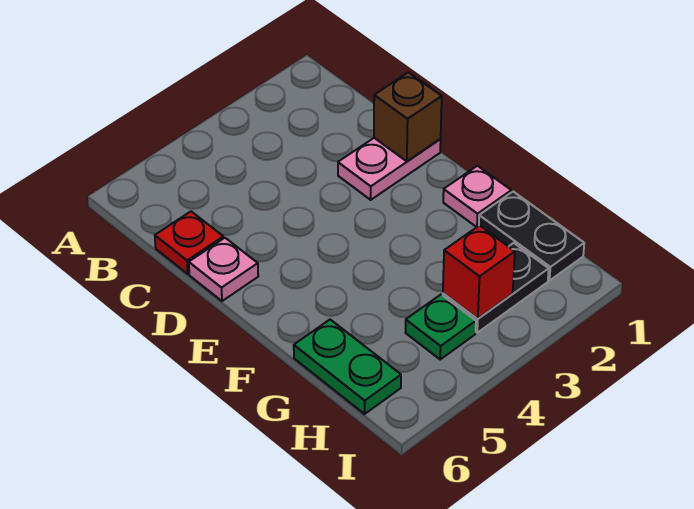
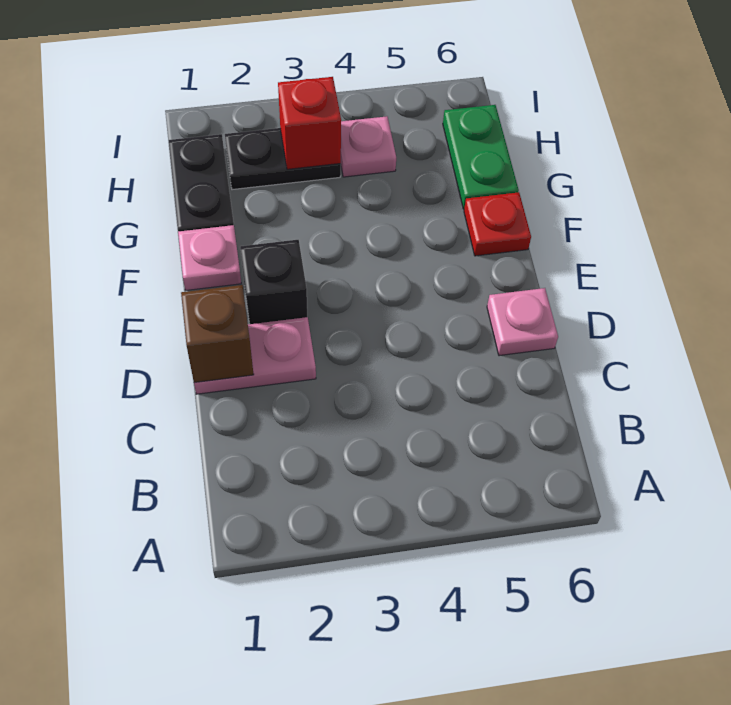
red 1x1 plate [155,211,223,274] -> red 1x1 plate moved to [464,192,531,256]
none -> black 1x1 brick [240,240,307,324]
green 1x1 plate [405,295,476,359] -> pink 1x1 plate [341,116,396,177]

